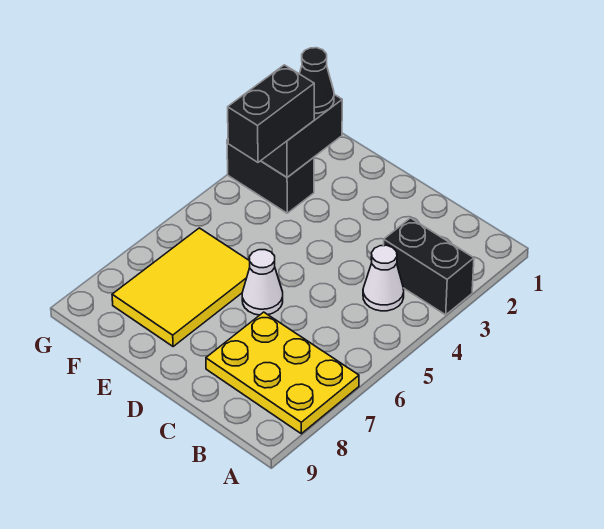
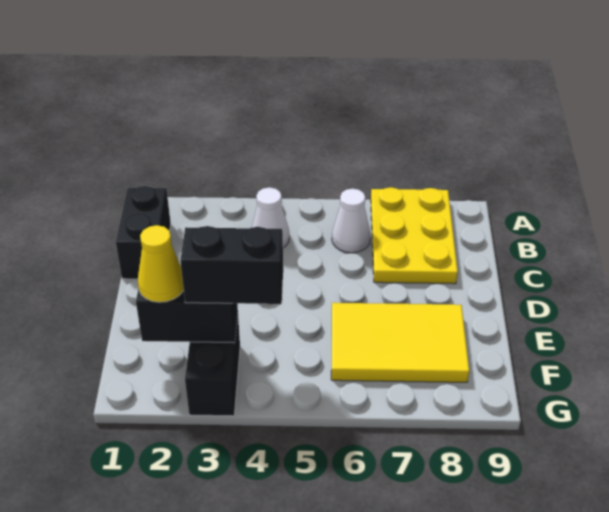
black 1x2 brick [383,218,474,315] -> black 1x2 brick moved to [116,186,171,279]
white 1x1 cone [242,250,283,315] -> white 1x1 cone moved to [332,189,371,253]
black 1x1 cone [300,48,334,113] -> yellow 1x1 cone [138,225,184,302]

